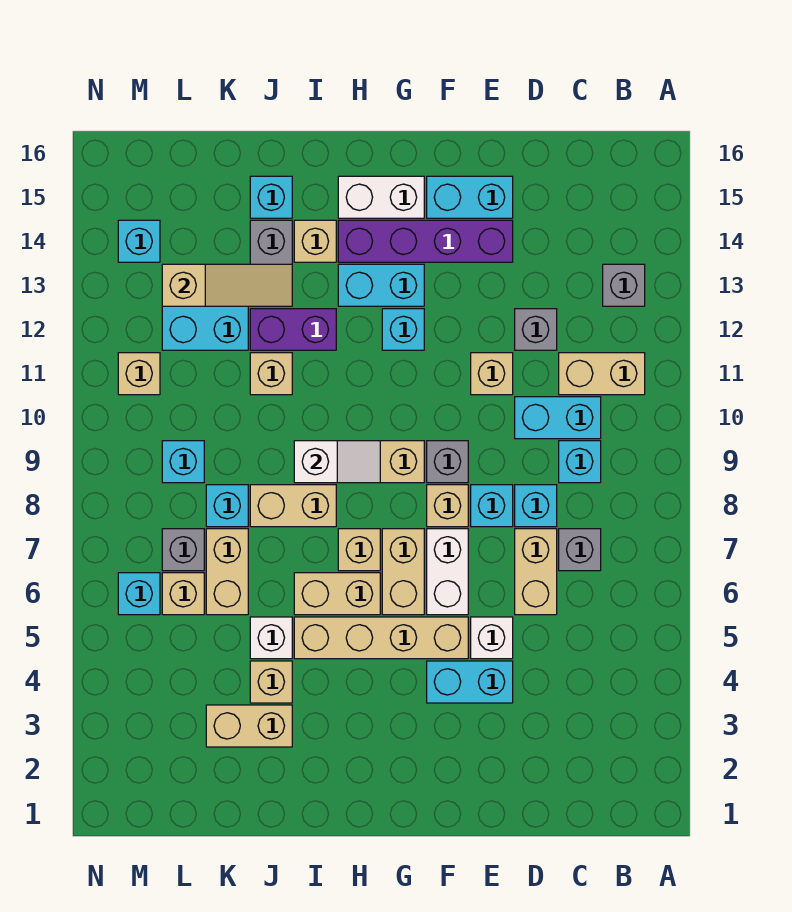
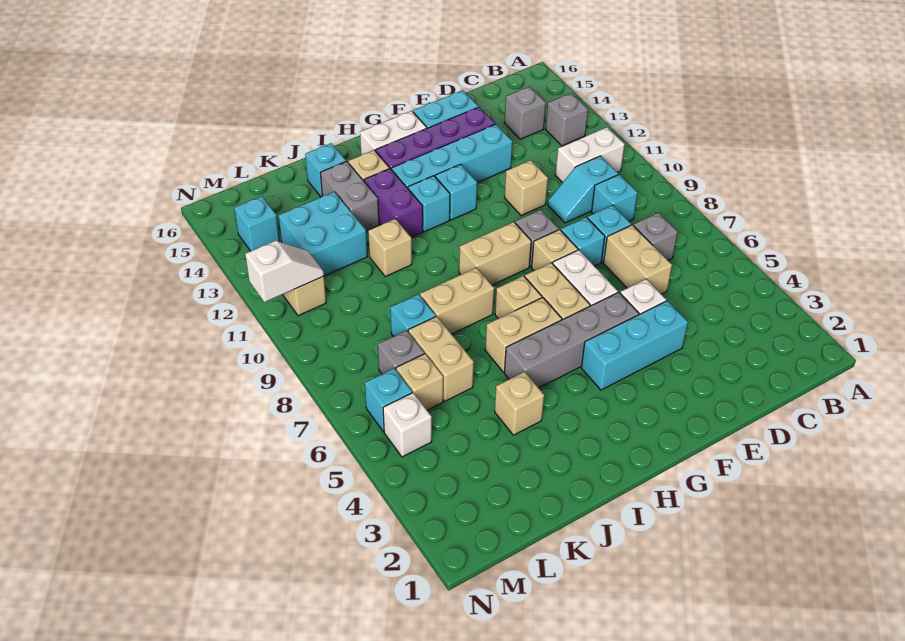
tan 1x2 brick [559,353,645,395] -> white 1x2 brick [555,127,625,183]
cyan 1x2 brick [515,397,601,439] -> cyan 1x2 slope [548,156,618,223]
grey 1x1 brick [515,309,557,350] -> grey 1x1 brick moved to [505,87,546,139]
cyan 1x2 brick [427,661,513,703] -> cyan 1x3 brick [581,301,688,390]
tan 1x4 brick [294,617,468,659] -> grey 1x4 brick [504,292,639,388]
cyan 1x2 brick [338,264,424,306] -> cyan 1x4 brick [392,124,512,188]
white 1x2 slope [294,441,380,483] -> white 1x2 slope moved to [245,241,324,302]
purple 1x2 brick [250,309,336,350] -> purple 1x2 brick turned to [364,169,423,238]
tan 1x2 brick [206,705,292,747] -> none
white 1x1 brick [250,617,292,659] -> white 1x1 brick moved to [383,393,432,457]
tan 1x3 slope [162,264,292,306] -> none
cyan 1x1 brick [162,441,204,483] -> cyan 1x1 brick moved to [408,176,450,232]

